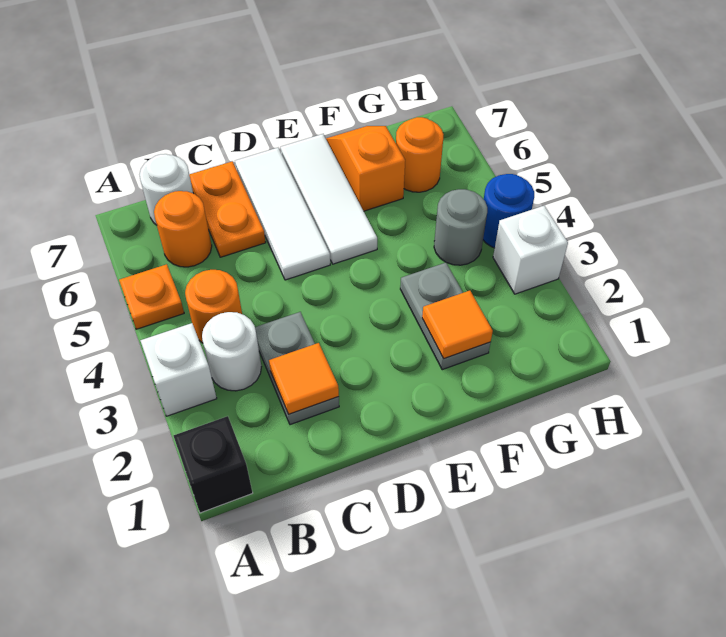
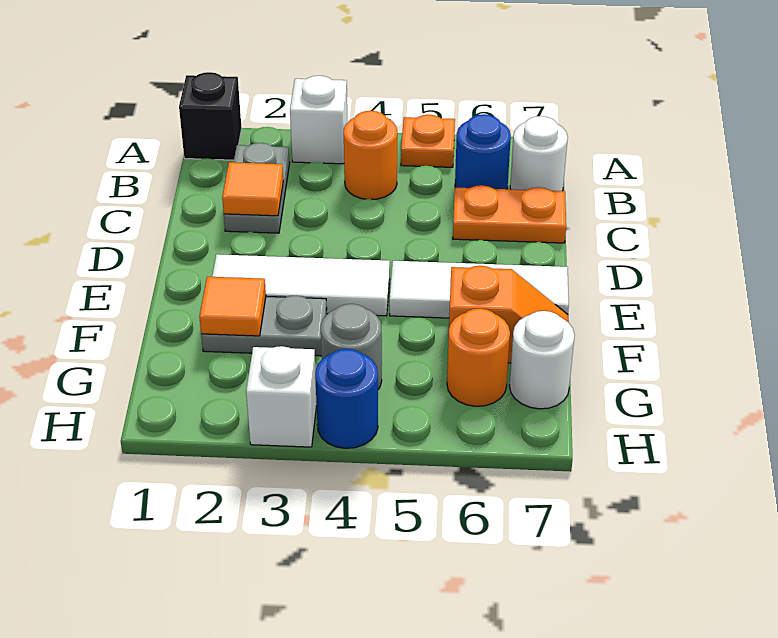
white 1x1 round brick [202,312,261,391] -> white 1x1 round brick moved to [510,311,575,409]
orange 1x1 round brick [154,191,212,267] -> blue 1x1 round brick [455,114,511,189]
grey 1x2 plate [255,312,339,425] -> grey 1x2 plate turned to [224,143,290,233]
white 1x3 tile [235,148,330,280] -> white 1x3 tile moved to [212,254,390,316]

